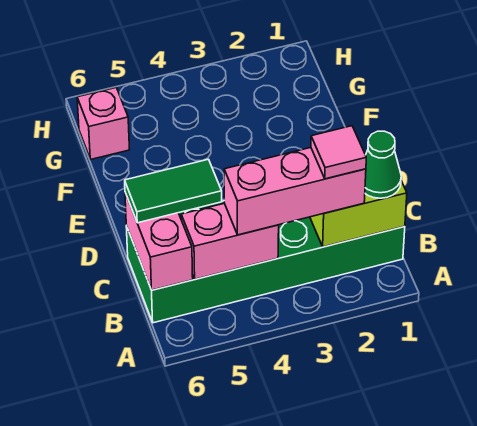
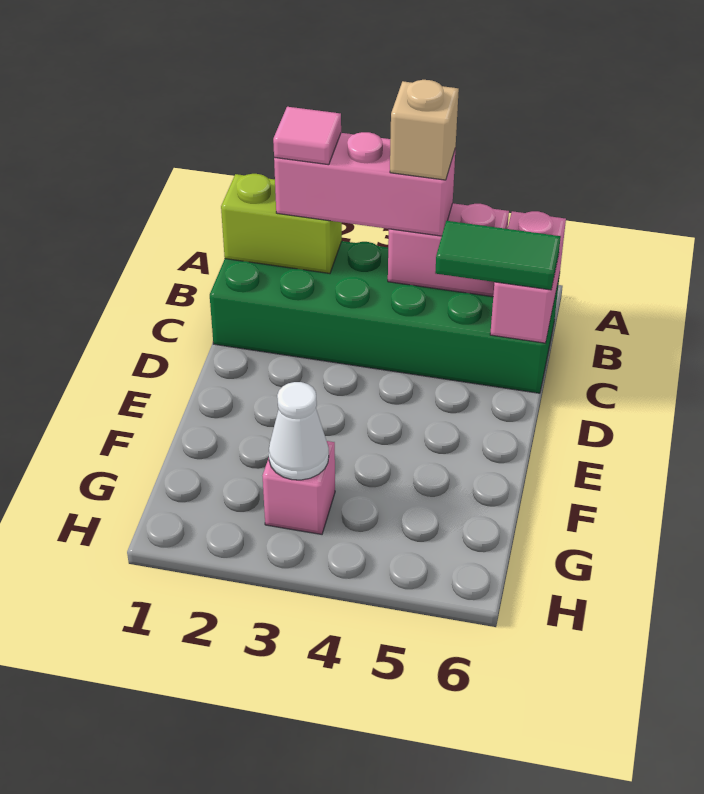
green 1x1 cone [365,131,401,198] -> none
none -> tan 1x1 brick [390,80,459,180]
none -> white 1x1 cone [269,382,329,480]
pink 1x1 brick [77,88,130,159] -> pink 1x1 brick moved to [262,441,335,534]

